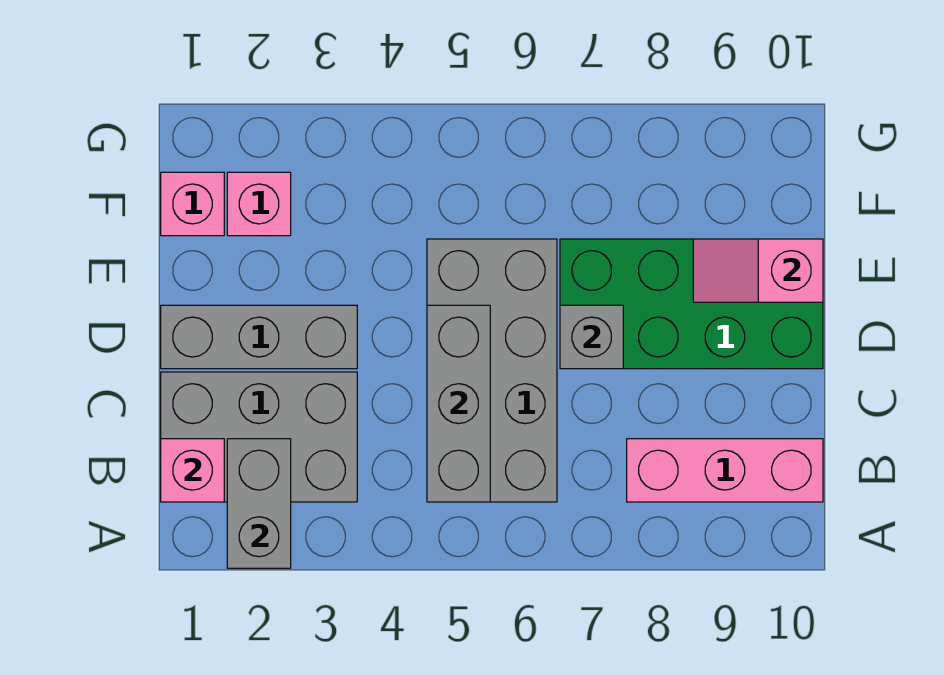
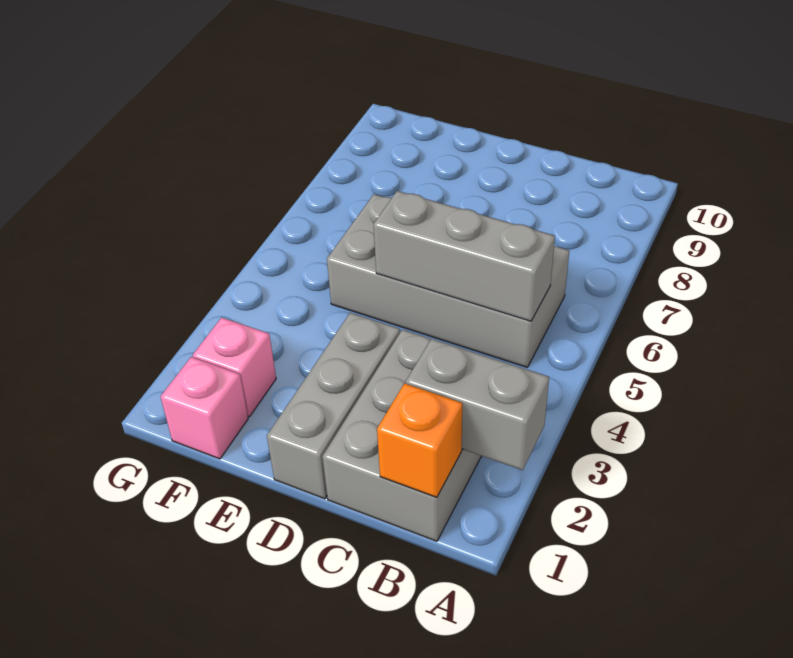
pink 1x1 brick [161,439,224,502] -> orange 1x1 brick [377,383,462,497]
pink 1x3 brick [627,439,823,502] -> none
green 2x4 brick [560,239,823,369] -> none
grey 1x1 brick [560,305,623,369] -> none
pink 1x2 slope [693,239,823,302] -> none

